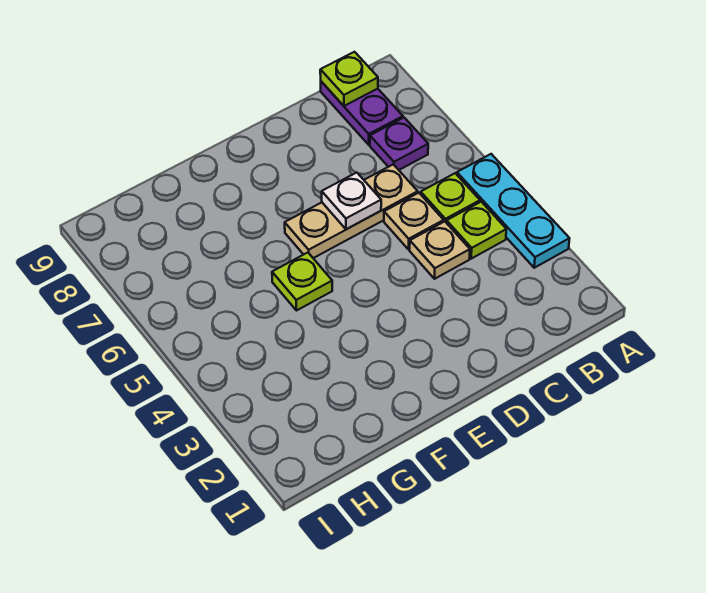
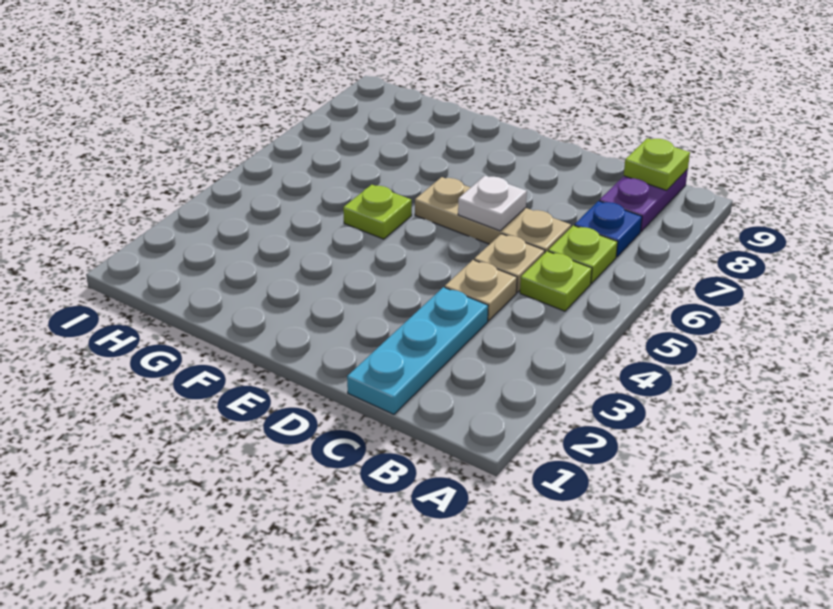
cyan 1x3 plate [457,154,570,268] -> cyan 1x3 plate moved to [347,287,488,414]
lime 1x1 plate [447,202,506,259] -> lime 1x1 plate moved to [548,225,618,283]
purple 1x1 plate [370,118,428,170] -> blue 1x1 plate [574,201,642,257]

